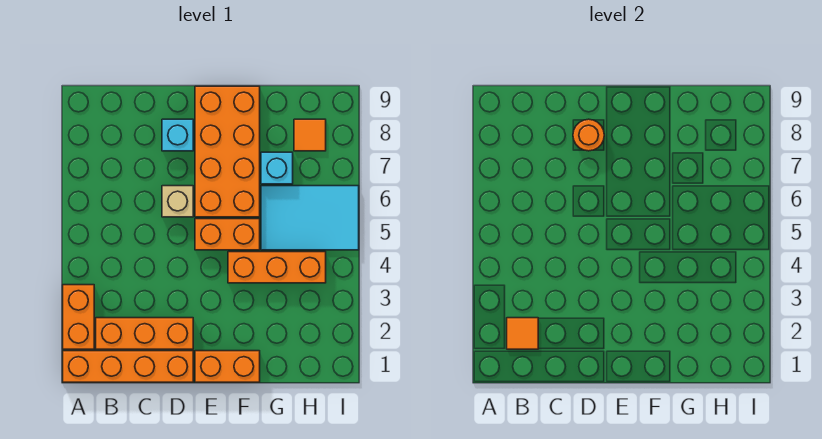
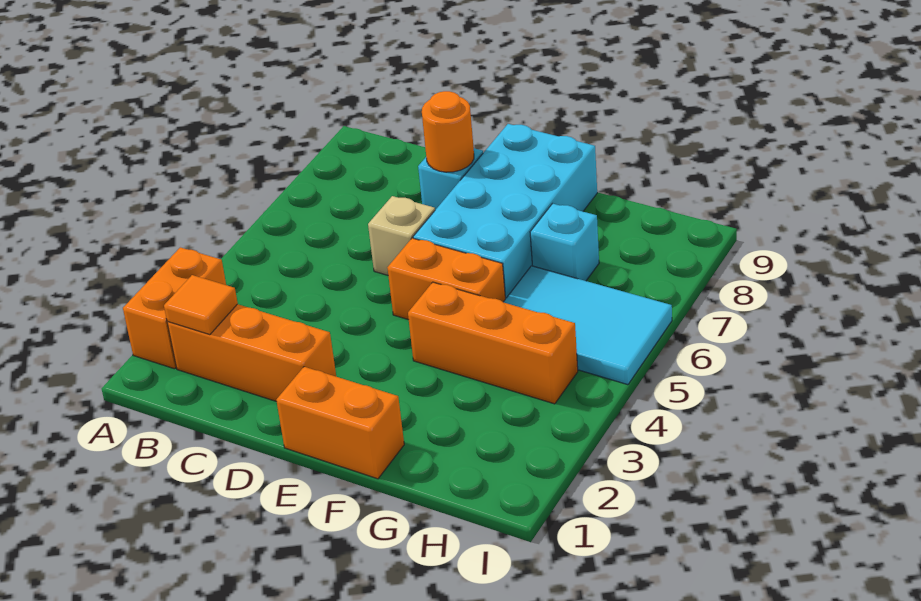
orange 1x4 brick [63,351,193,382] -> none
orange 2x4 brick [195,86,260,217] -> cyan 2x4 brick [413,124,597,299]
orange 1x1 tile [294,119,326,151] -> none

